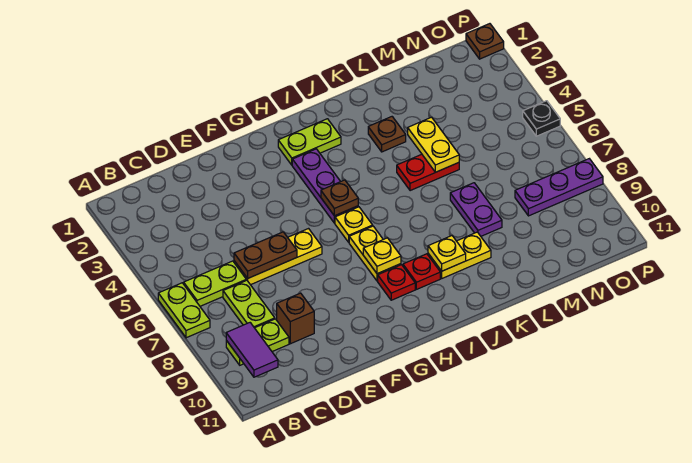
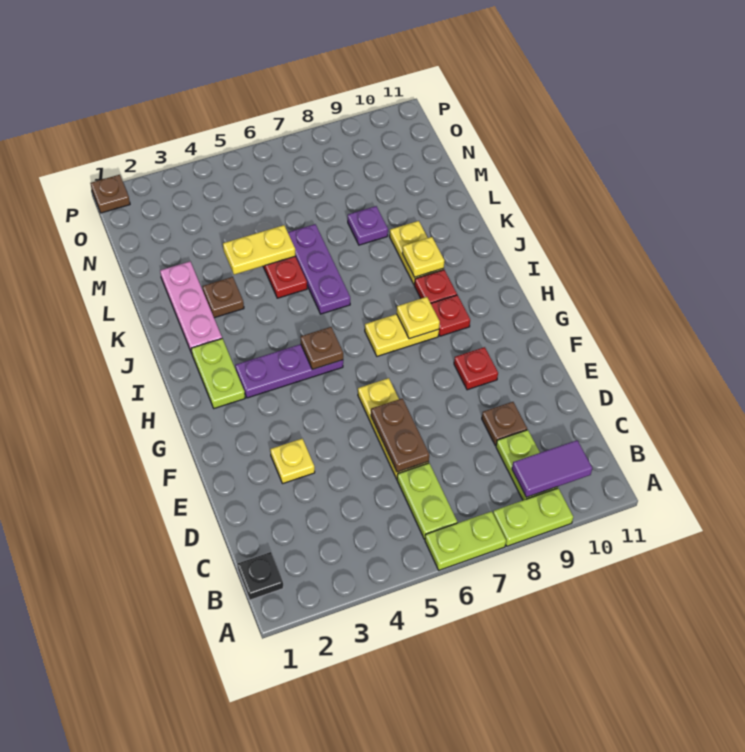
lime 1x2 plate [223,280,275,328] -> lime 1x2 plate moved to [493,488,573,546]
brown 1x1 brick [277,293,314,344] -> brown 1x1 plate [482,402,527,446]
none -> red 1x1 plate [454,347,498,390]
yellow 1x1 plate [335,207,373,242] -> yellow 1x1 plate moved to [270,439,315,484]
none -> pink 1x3 plate [160,262,222,353]
purple 1x2 plate [450,183,502,236] -> purple 1x1 plate [348,206,388,245]
purple 1x3 plate [515,159,603,216] -> purple 1x3 plate moved to [288,224,350,314]
black 1x1 plate [523,101,560,136] -> black 1x1 plate moved to [237,552,283,600]

